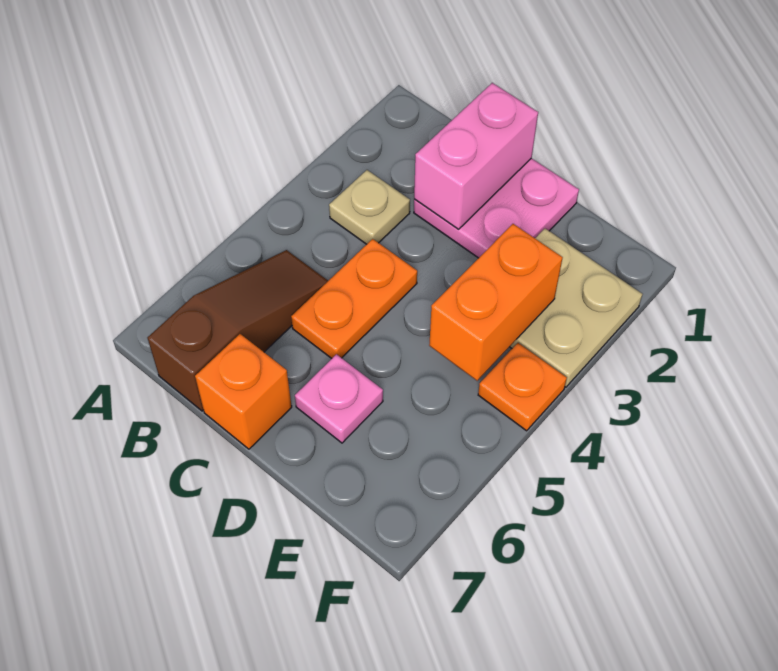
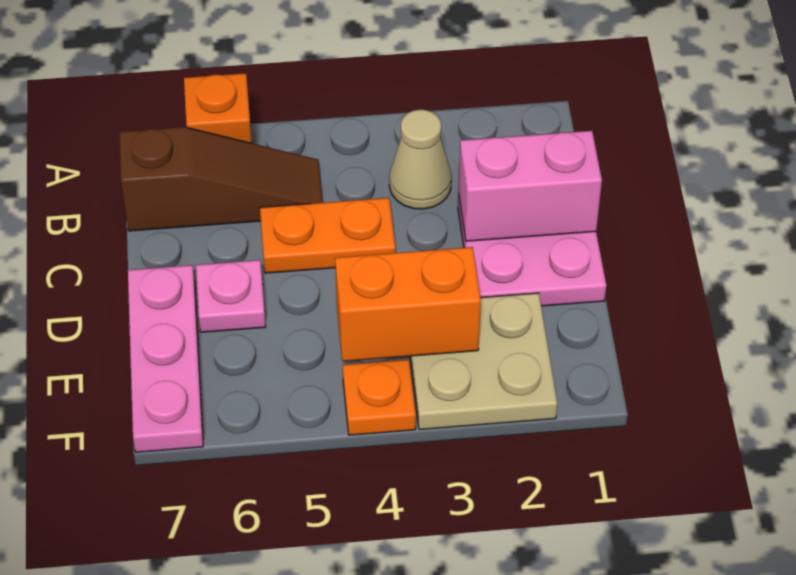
tan 1x1 plate [329,170,410,244] -> tan 1x1 cone [389,110,451,209]
orange 1x1 brick [195,334,292,449] -> orange 1x1 brick moved to [184,73,252,143]
none -> pink 1x3 plate [128,265,203,452]

